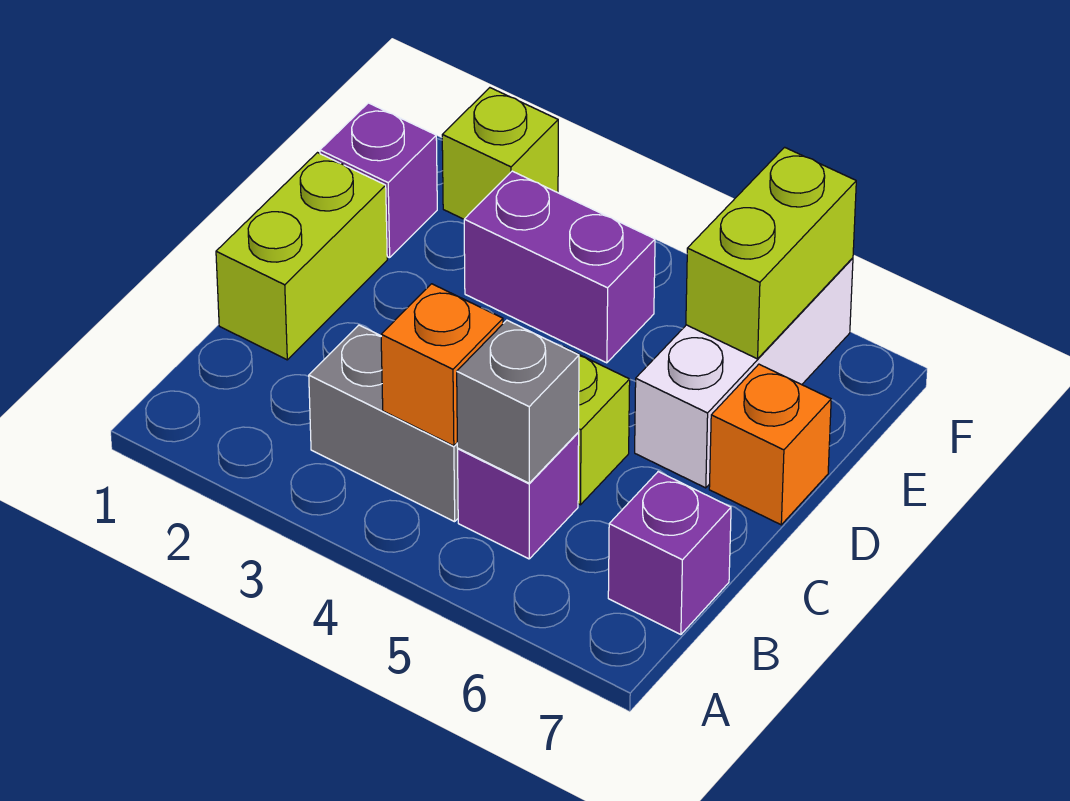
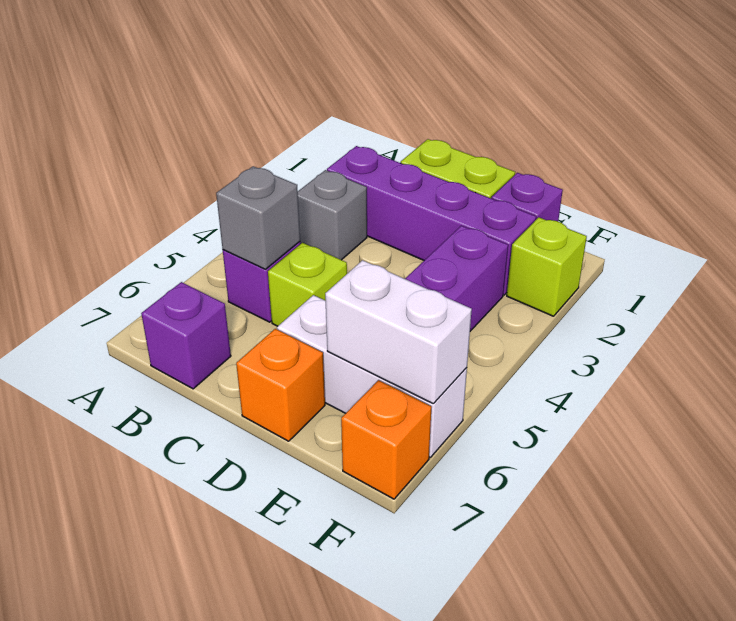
none -> purple 1x4 brick [327,146,536,295]
grey 1x2 brick [309,325,458,522] -> grey 1x1 brick [298,170,367,260]
orange 1x1 brick [381,284,503,446] -> orange 1x1 brick moved to [341,380,431,499]
lime 1x2 brick [686,147,856,359] -> white 1x2 brick [325,260,472,403]

